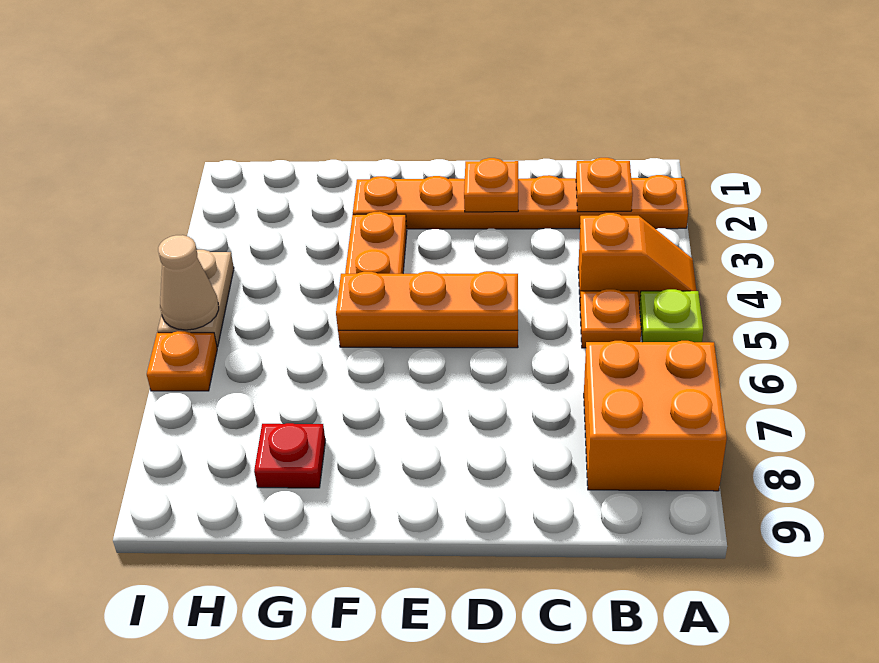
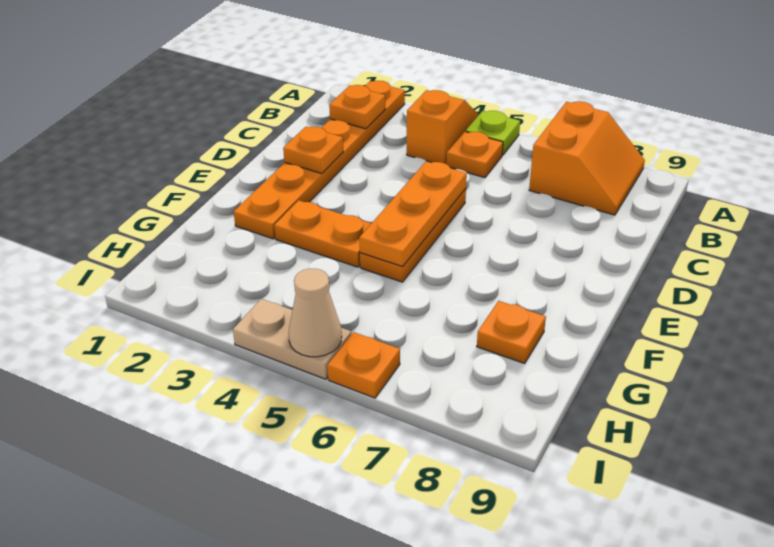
orange 2x2 brick [584,341,727,491] -> orange 2x2 slope [529,101,645,215]
red 1x1 plate [254,423,325,488] -> orange 1x1 plate [477,301,546,363]

